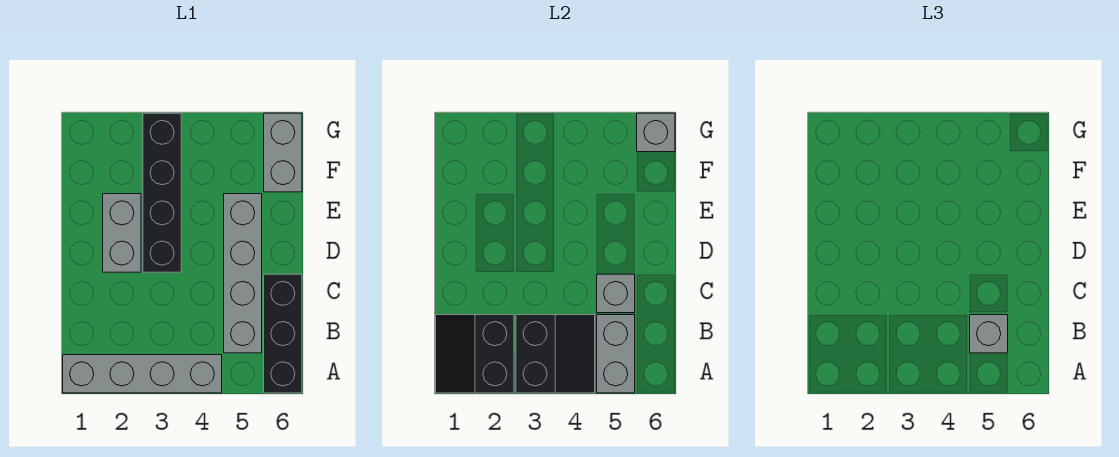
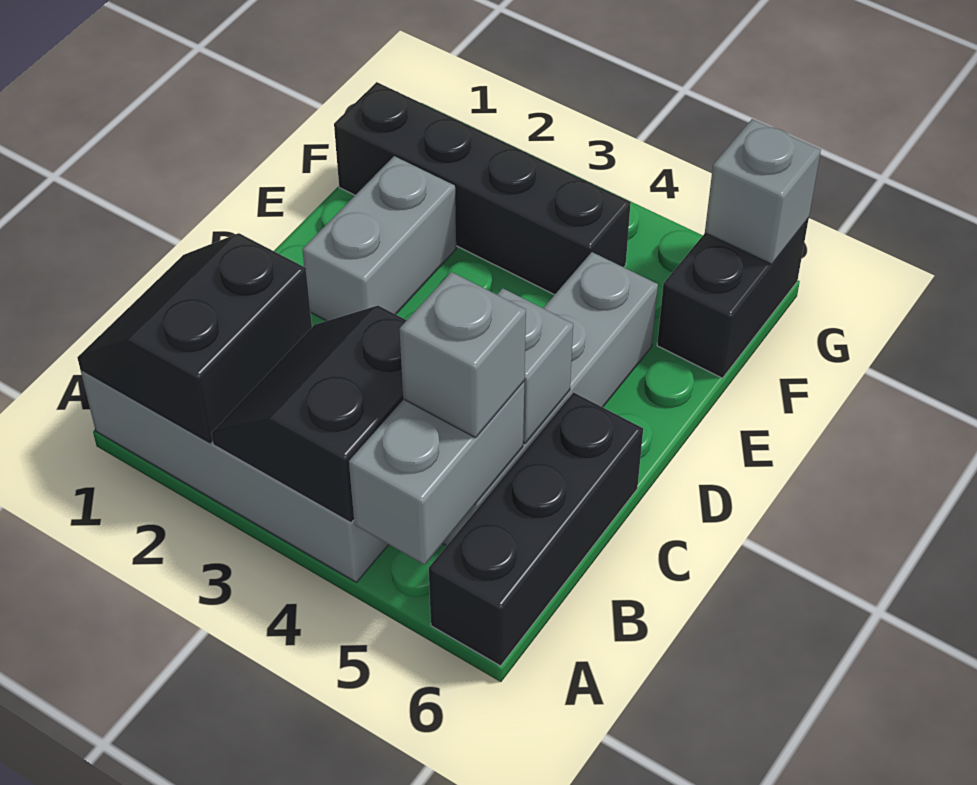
black 2x2 slope [516,315,595,393] -> black 2x2 slope turned to [211,306,407,523]
black 1x4 brick [143,113,181,272] -> black 1x4 brick turned to [334,82,631,295]
grey 1x2 brick [264,113,302,192] -> black 1x2 brick [657,219,808,378]

